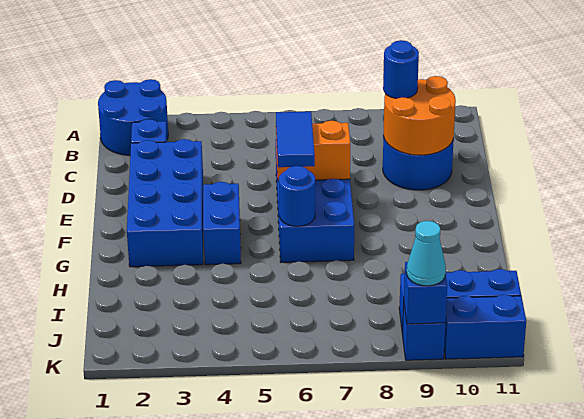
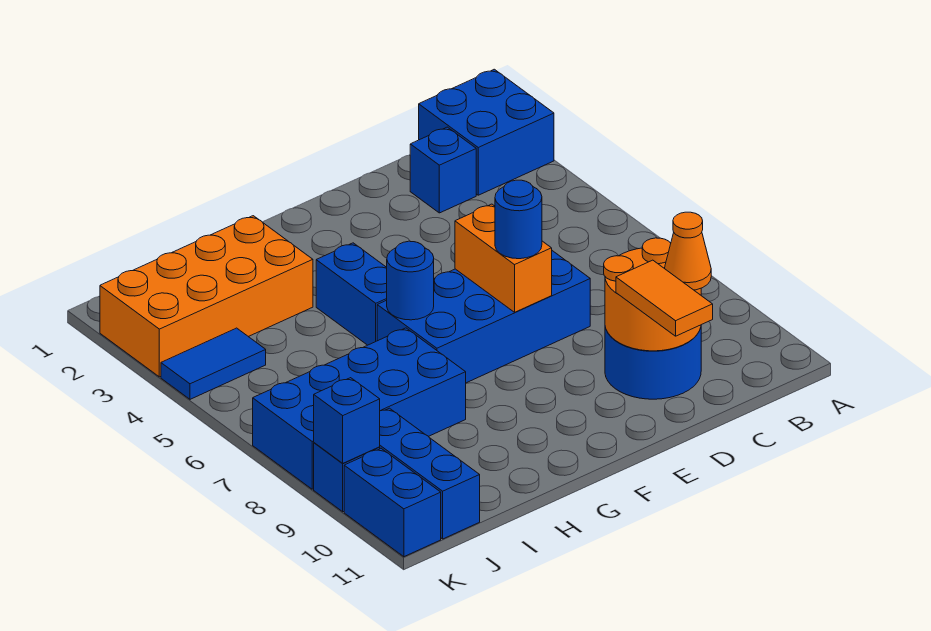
blue 2x2 round brick [98,79,168,155] -> blue 2x2 brick [419,69,554,195]
blue 1x1 round brick [383,40,419,99] -> blue 1x1 round brick moved to [495,180,542,259]
none -> orange 1x1 cone [664,212,711,290]
blue 2x4 brick [127,139,203,267] -> blue 2x4 brick moved to [253,328,466,489]
none -> orange 1x2 tile [616,260,713,336]
blue 1x2 tile [276,112,315,167] -> blue 1x2 tile moved to [161,328,266,399]
blue 1x2 brick [203,182,241,265] -> blue 1x2 brick turned to [316,243,387,345]
none -> orange 2x4 brick [100,216,313,377]
cyan 1x1 cone [407,221,446,286] -> none

